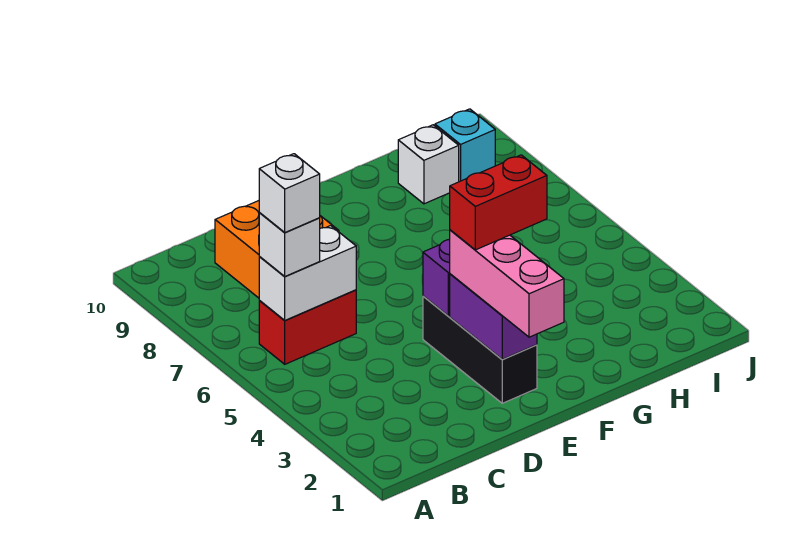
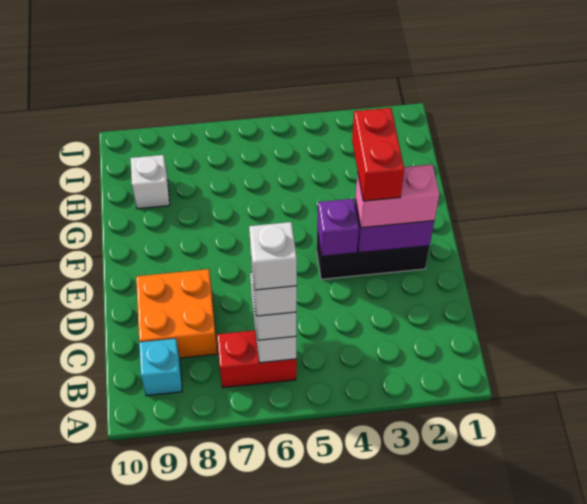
red 1x2 brick [259,290,356,364] -> red 1x2 brick turned to [217,330,296,388]
none -> white 1x1 brick [249,222,297,290]
pink 1x3 brick [450,230,564,337] -> pink 1x2 brick [356,164,439,228]
cyan 1x1 brick [435,109,495,182] -> cyan 1x1 brick moved to [139,338,182,396]

